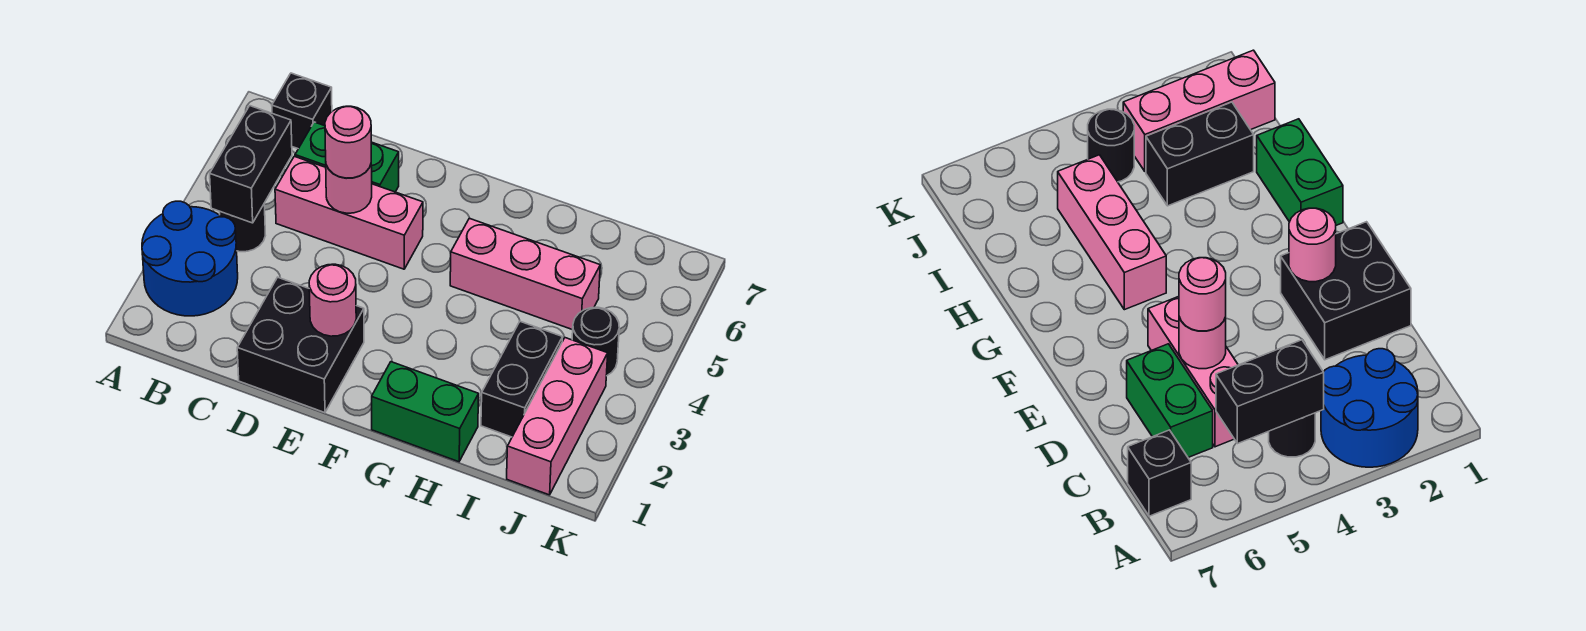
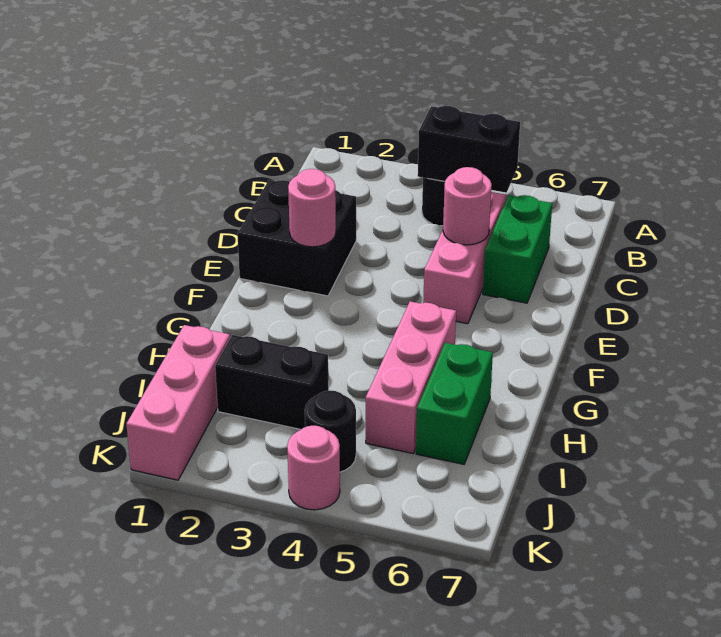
blue 2x2 round brick [142,201,238,316] -> none
black 1x1 brick [272,73,332,149] -> none
pink 1x1 round brick [325,106,371,178] -> pink 1x1 round brick moved to [287,426,340,510]
green 1x2 brick [372,362,479,462] -> green 1x2 brick moved to [416,343,493,464]
pink 1x3 brick [507,338,608,495] -> pink 1x3 brick turned to [126,325,230,480]

